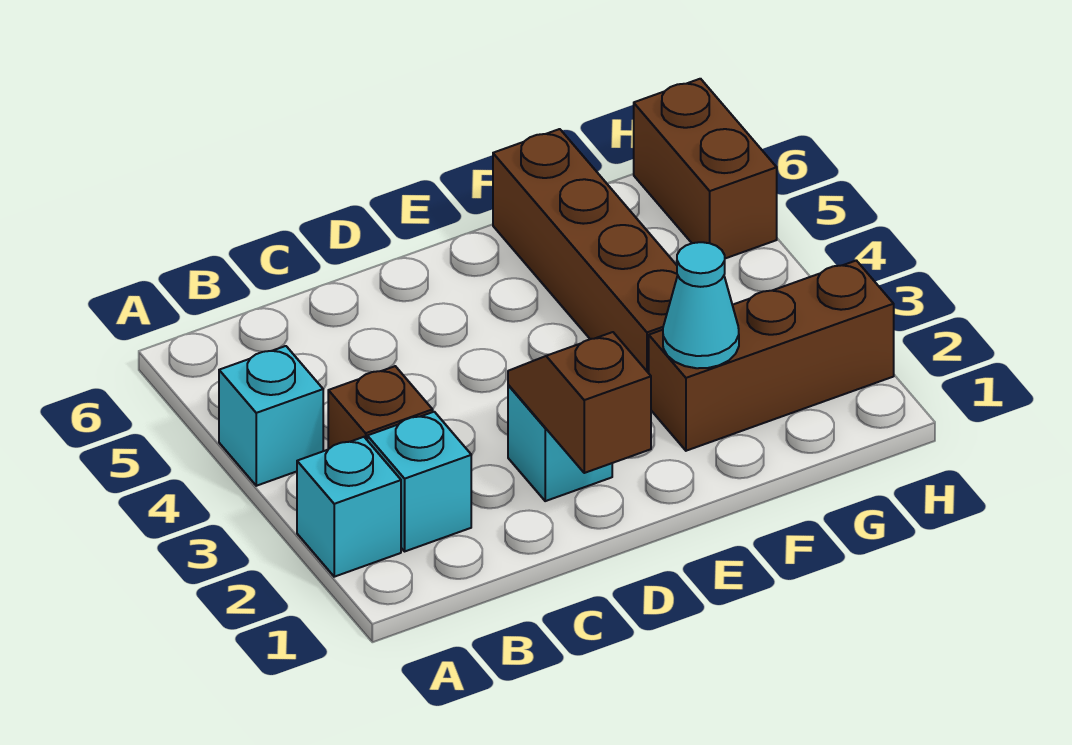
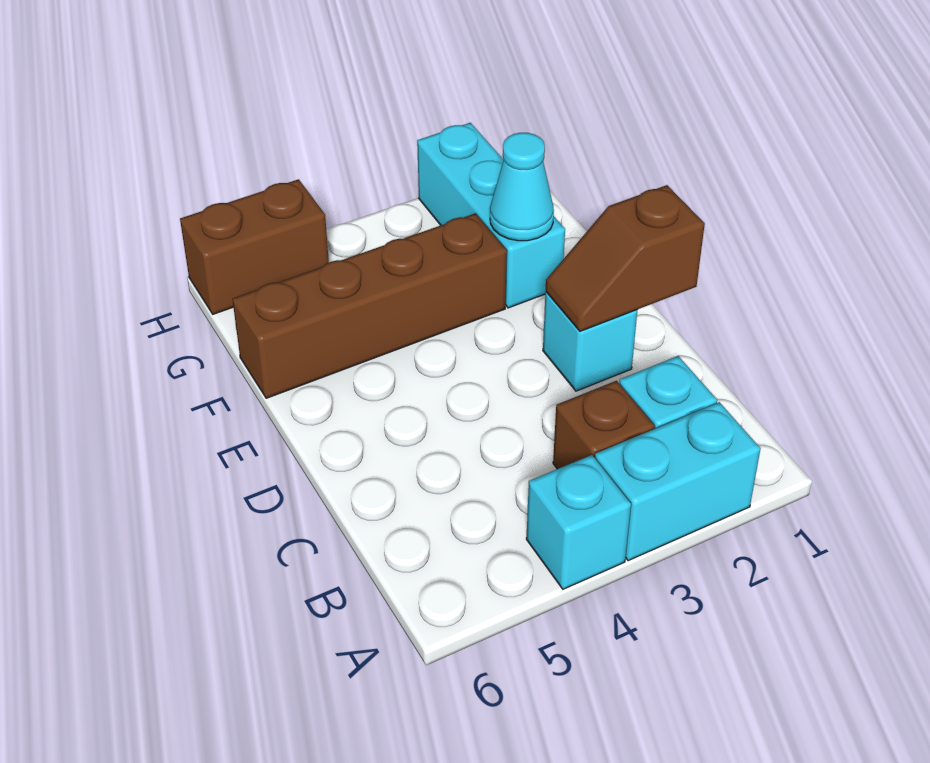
cyan 1x1 brick [297,437,401,577] -> cyan 1x2 brick [595,402,761,561]
brown 1x3 brick [649,260,894,451] -> cyan 1x3 brick [417,123,565,308]

